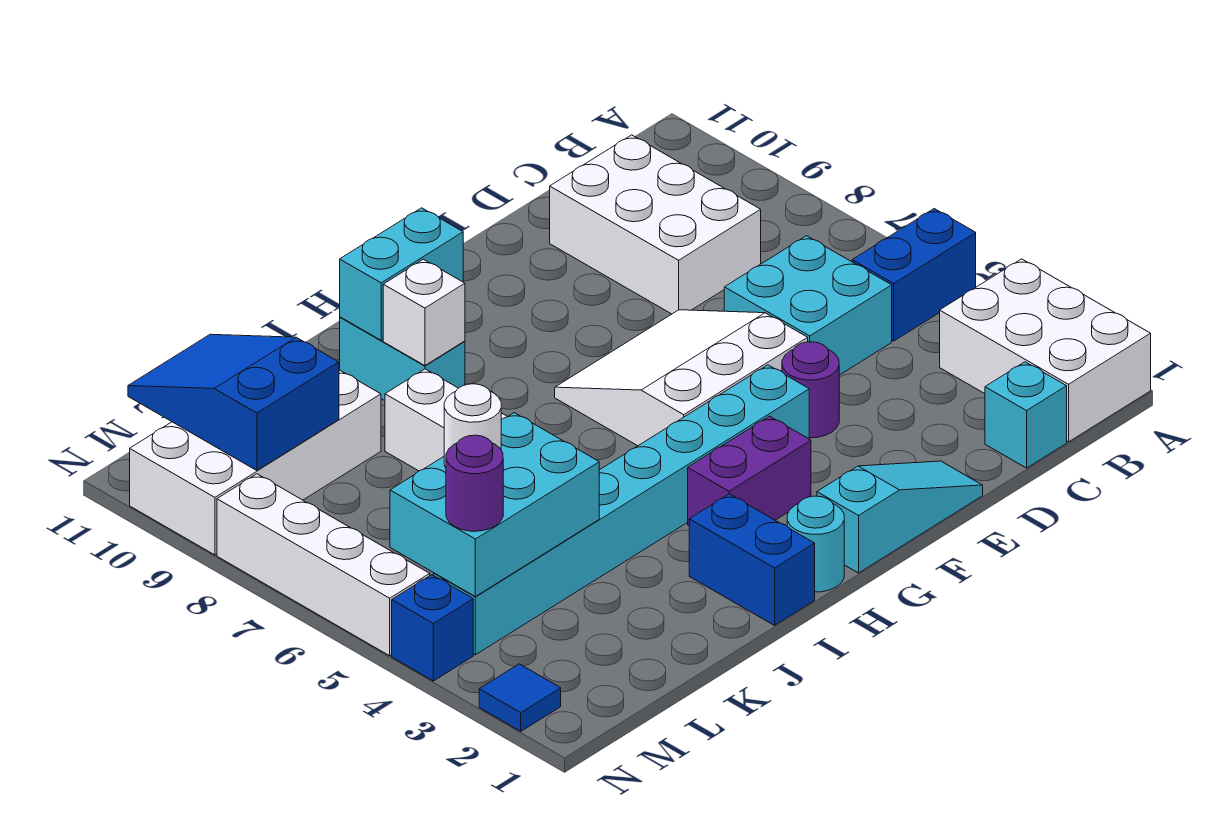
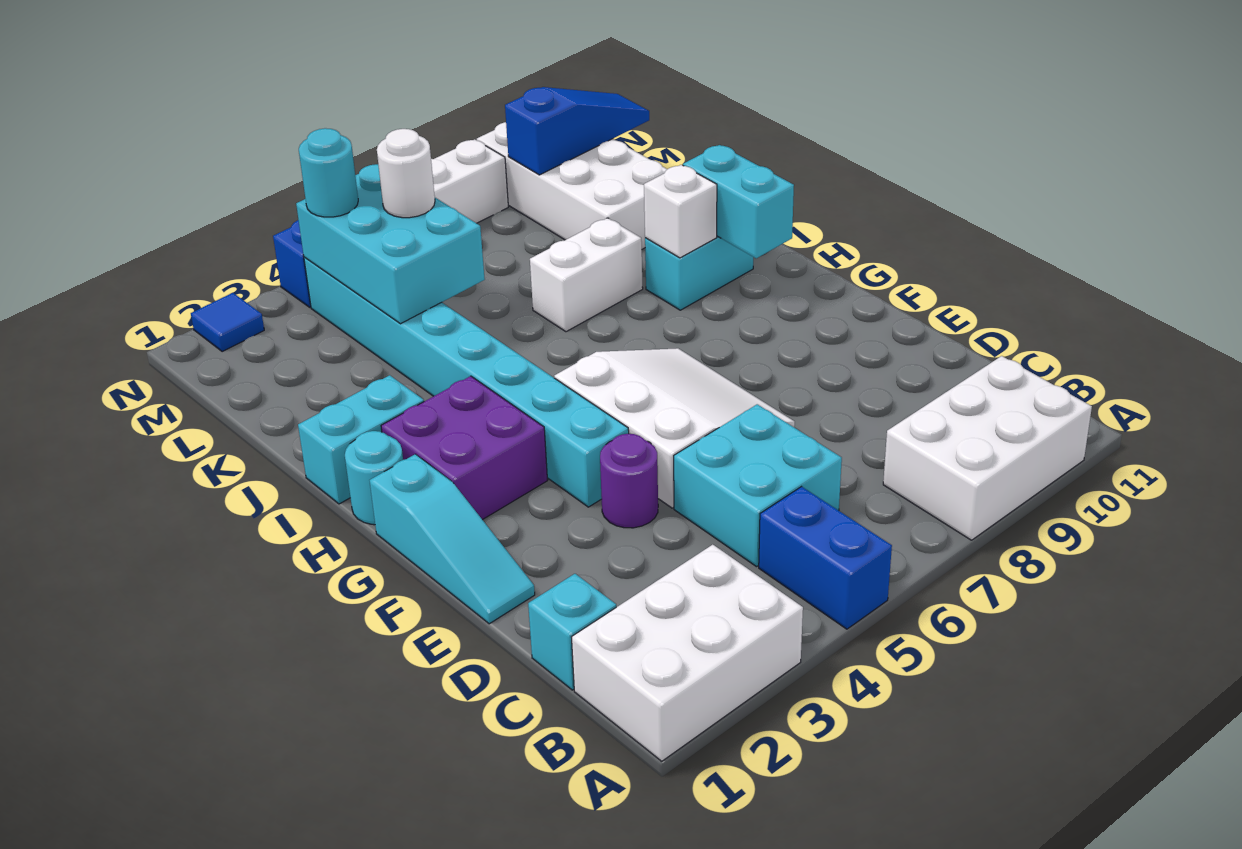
white 2x3 brick [550,135,761,314] -> white 2x3 brick moved to [883,356,1092,540]
purple 1x2 brick [688,416,811,526] -> purple 2x2 brick [381,376,548,520]
blue 1x2 brick [689,494,815,625] -> cyan 1x2 brick [298,375,424,504]
blue 2x3 slope [128,334,339,470] -> blue 1x3 slope [505,87,649,175]
purple 1x1 round brick [446,435,503,531] -> cyan 1x1 round brick [299,128,358,217]

